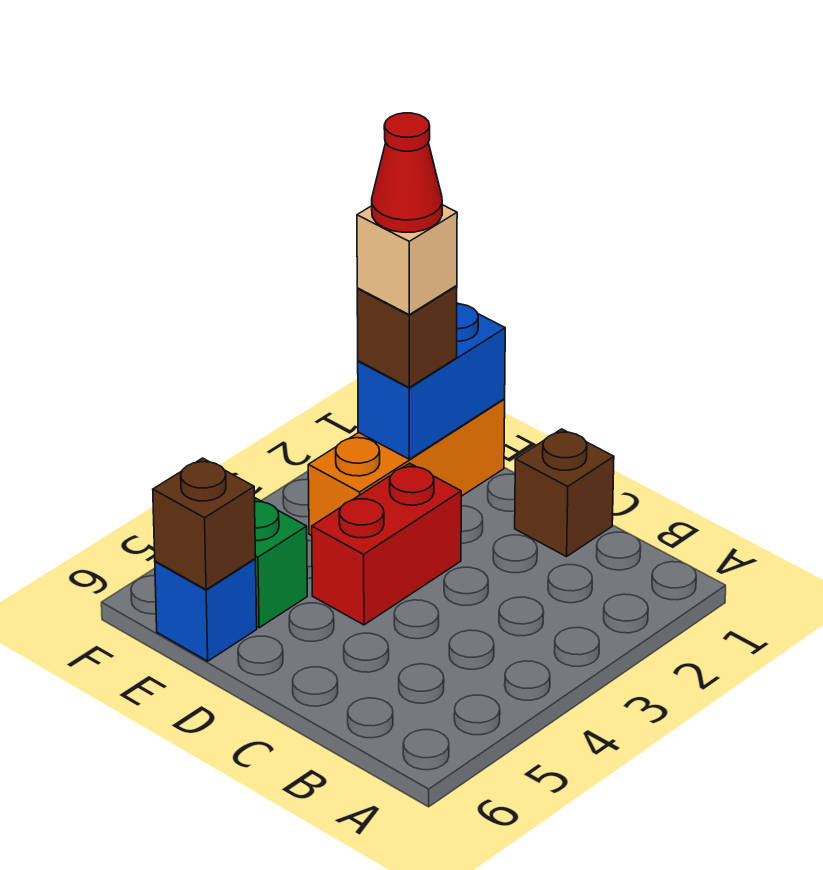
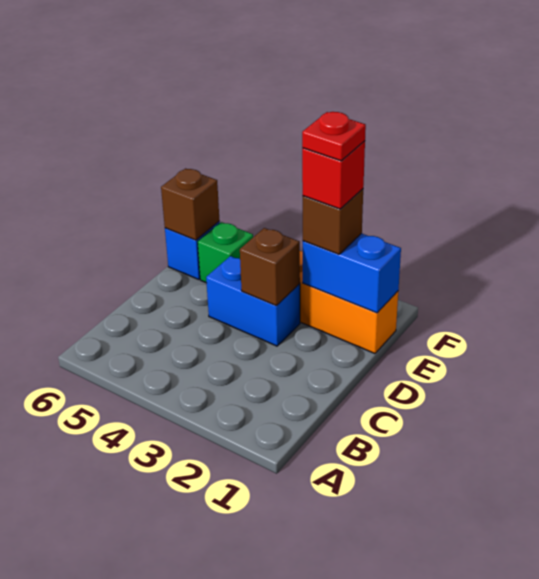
brown 1x1 brick [515,429,614,557] -> brown 1x1 brick moved to [240,228,300,305]
red 1x2 brick [312,463,461,625] -> blue 1x2 brick [206,256,300,346]
tan 1x1 brick [357,205,457,315] -> red 1x1 brick [302,141,365,209]
red 1x1 cone [372,113,442,232] -> red 1x1 plate [302,112,366,161]

